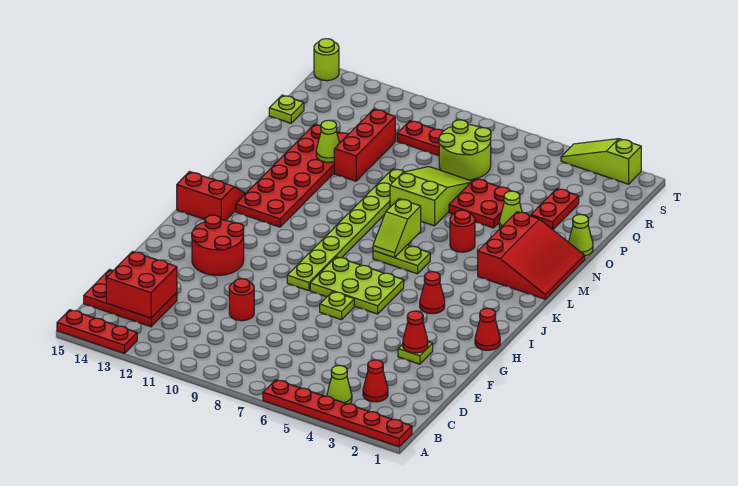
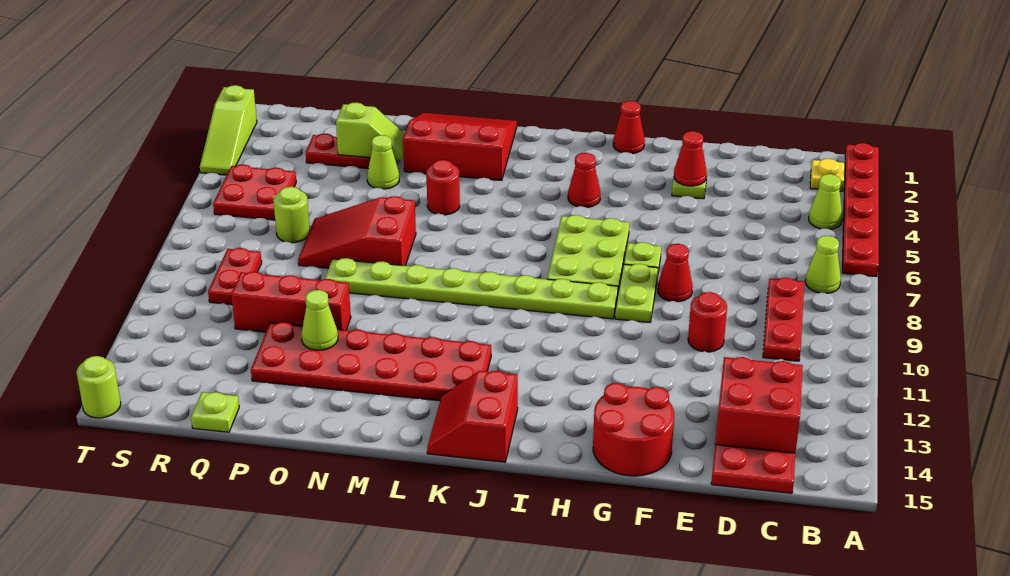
red 1x3 plate [57,310,137,354] -> red 1x3 plate moved to [763,278,804,361]
none -> yellow 1x1 plate [810,159,845,191]
red 1x1 cone [363,360,388,402] -> red 1x1 cone moved to [658,244,693,302]
red 2x2 round brick [192,215,244,275] -> red 2x2 round brick moved to [593,383,674,476]
lime 1x2 plate [373,245,430,274] -> lime 1x2 plate moved to [615,264,658,323]
lime 1x2 slope [373,199,421,258] -> lime 1x2 slope moved to [336,103,405,160]
lime 2x3 slope [390,167,472,226] -> red 2x3 slope [298,196,416,268]
lime 1x1 cone [569,214,593,256] -> lime 1x1 cone moved to [805,236,841,293]
red 2x2 plate [449,179,520,228] -> red 2x2 plate moved to [213,165,296,220]
lime 2x2 round brick [439,120,491,180] -> lime 1x1 round brick [273,187,310,243]

